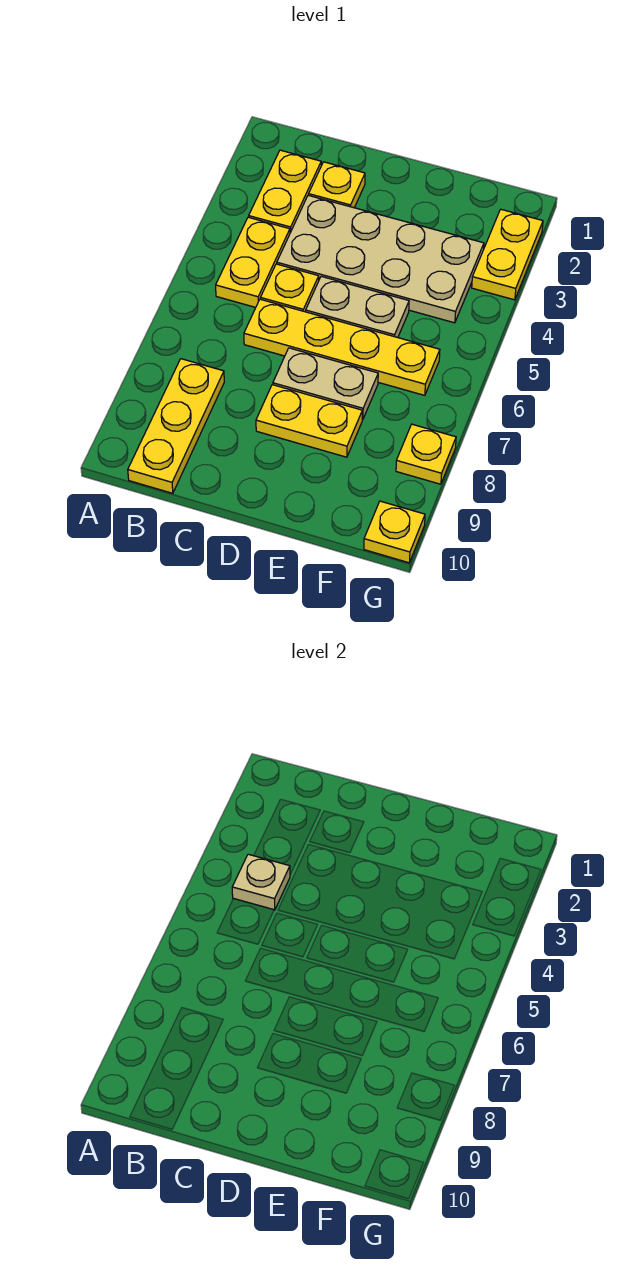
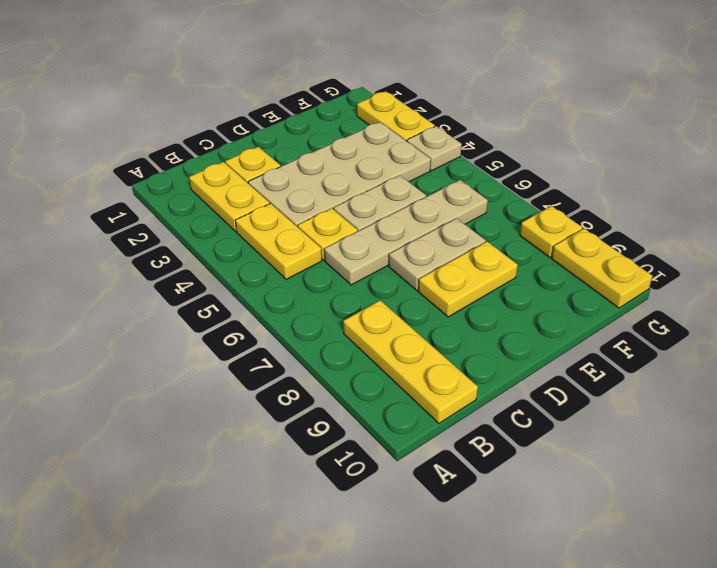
tan 1x1 plate [232,854,290,910] -> tan 1x1 plate moved to [407,126,462,171]
yellow 1x4 plate [244,299,440,395] -> tan 1x4 plate [324,180,488,285]
yellow 1x1 plate [364,501,425,563] -> yellow 1x2 plate [552,229,652,308]

